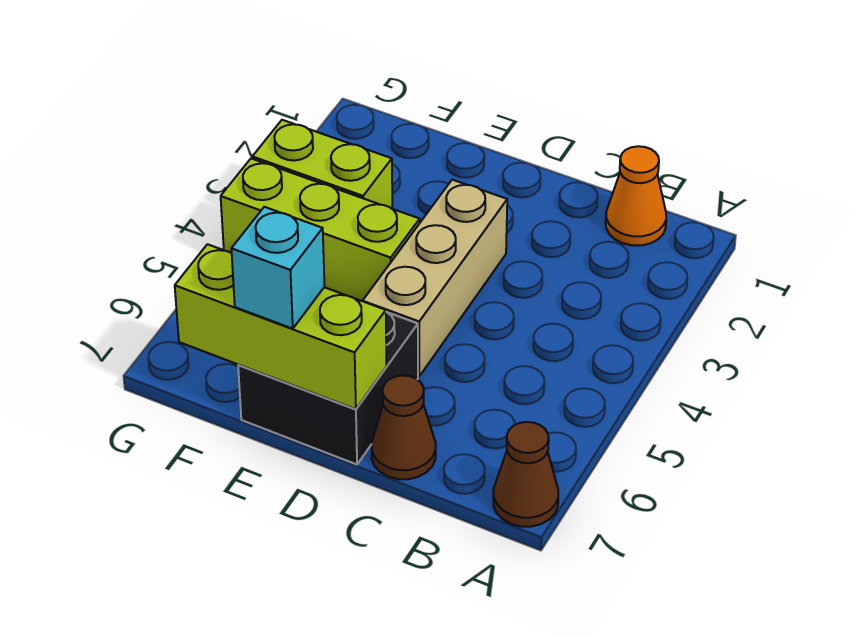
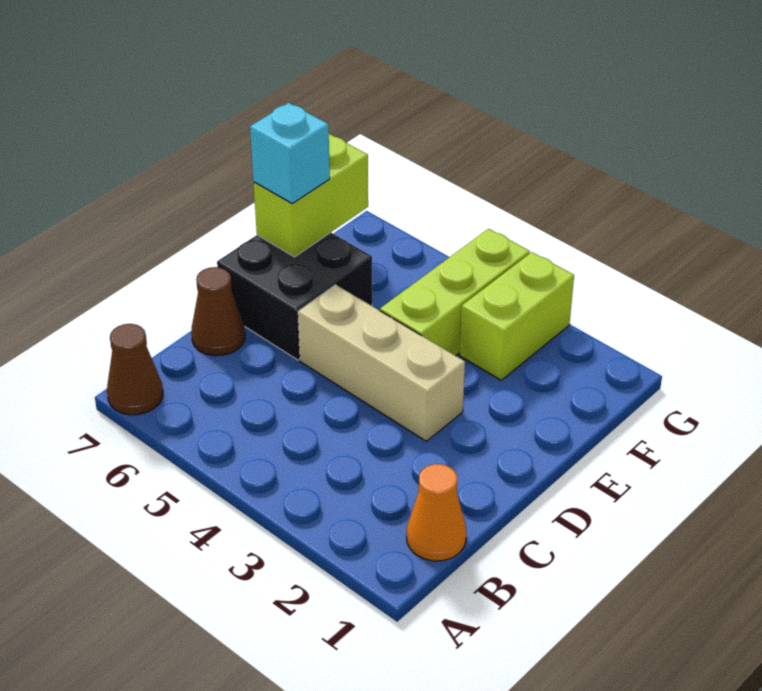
lime 1x3 brick [175,244,386,409] -> lime 1x2 brick [254,134,368,257]

